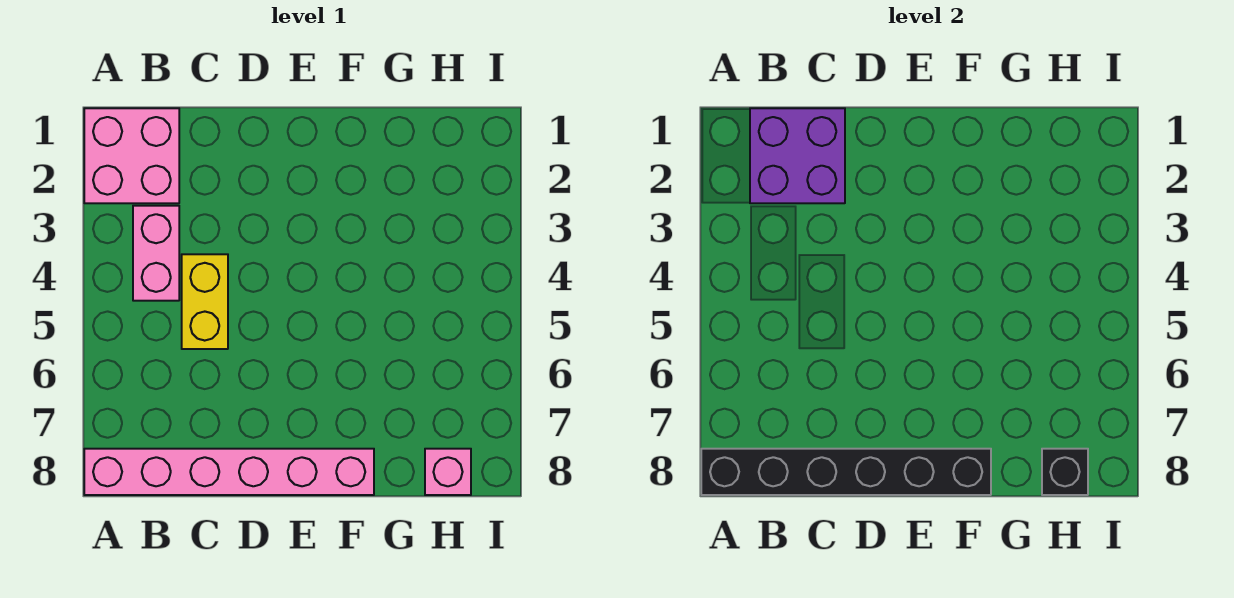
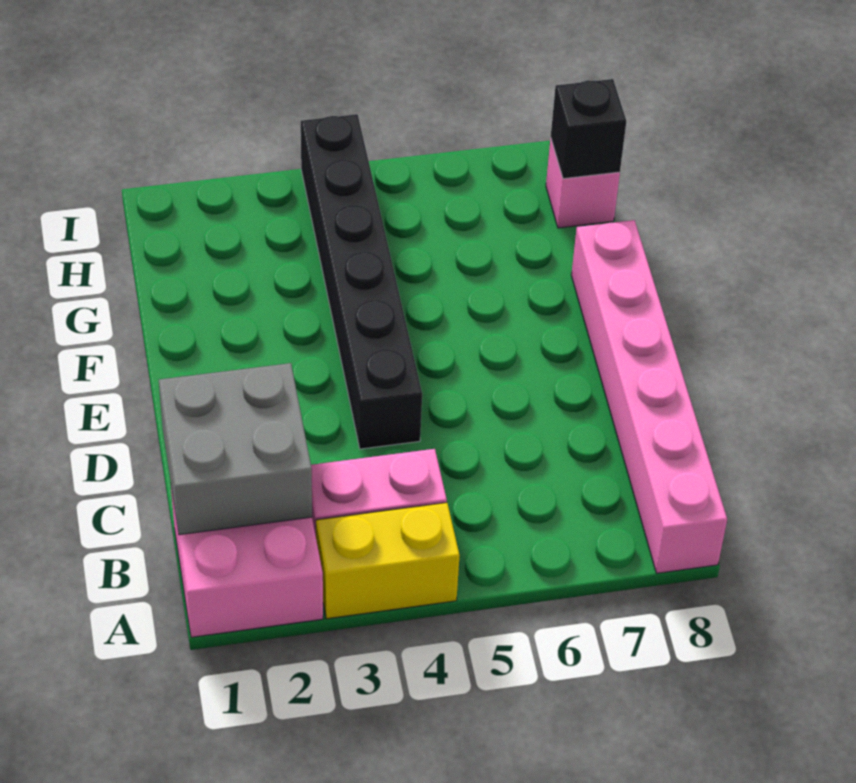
black 1x6 brick [701,449,991,495] -> black 1x6 brick moved to [301,114,422,449]
purple 2x2 brick [750,108,845,203] -> grey 2x2 brick [159,363,312,535]
yellow 1x2 brick [182,254,228,349] -> yellow 1x2 brick moved to [316,503,460,619]

